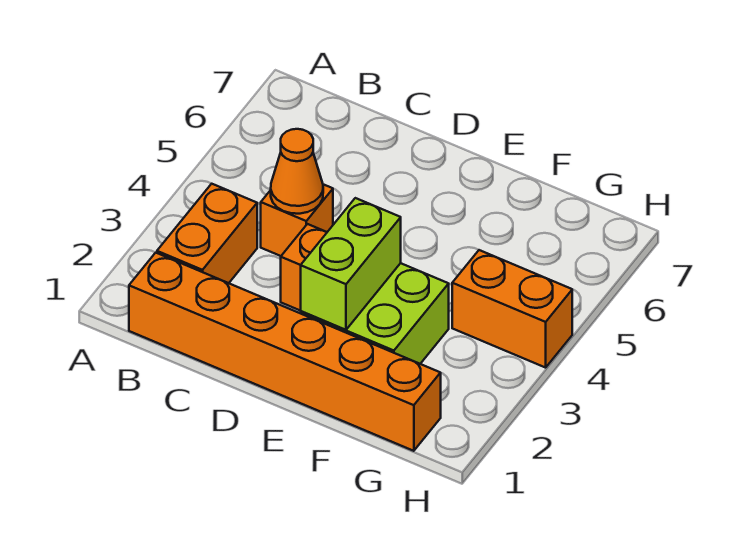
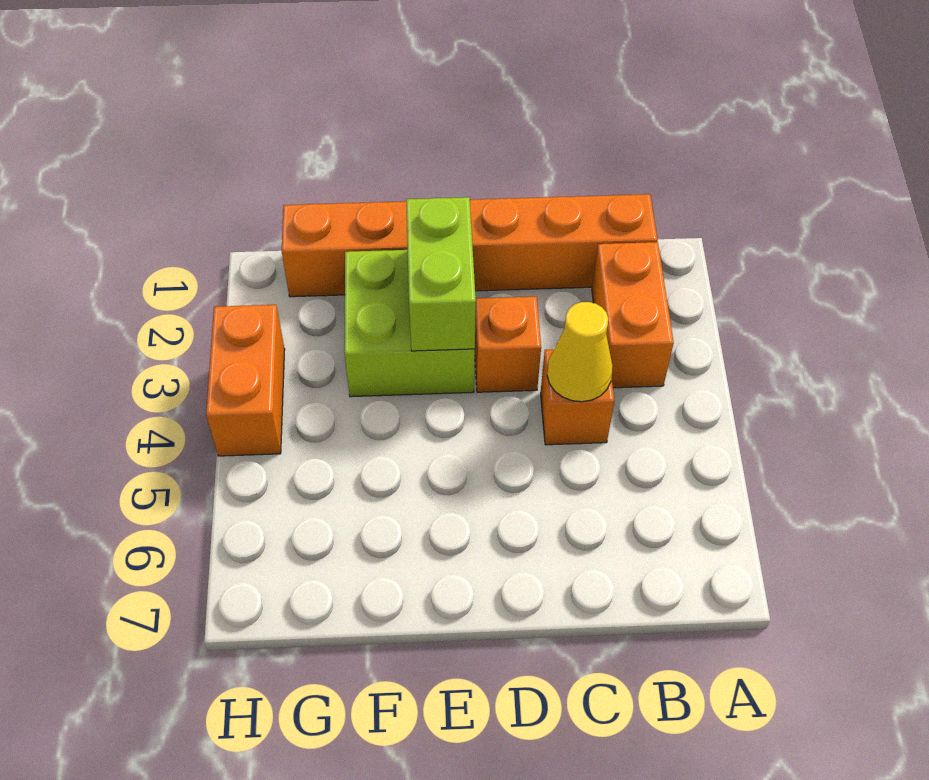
orange 1x1 cone [271,129,323,214] -> yellow 1x1 cone [547,302,613,402]
orange 1x2 brick [452,250,572,368] -> orange 1x2 brick turned to [206,305,285,456]

